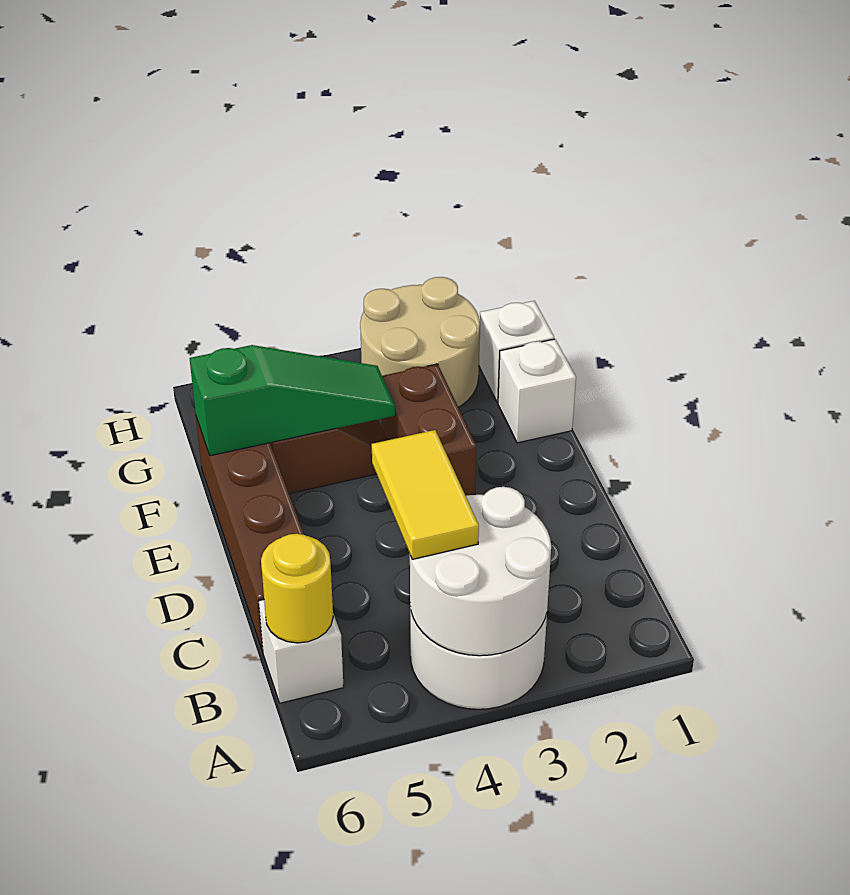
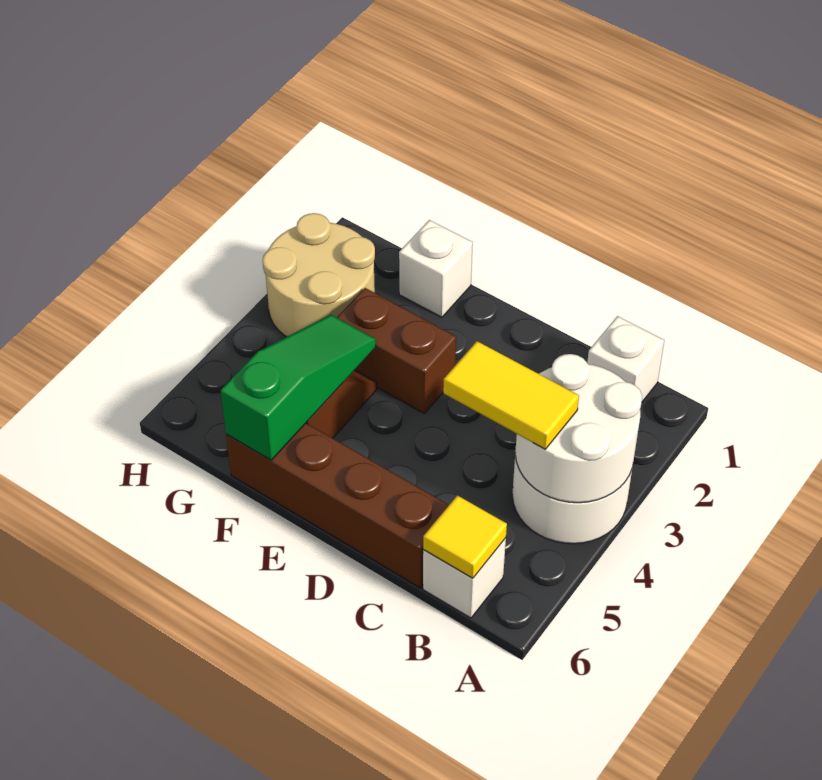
yellow 1x1 round brick [261,534,333,643] -> yellow 1x1 tile [423,495,507,578]
white 1x1 brick [479,301,554,402] -> white 1x1 brick moved to [587,316,664,402]

